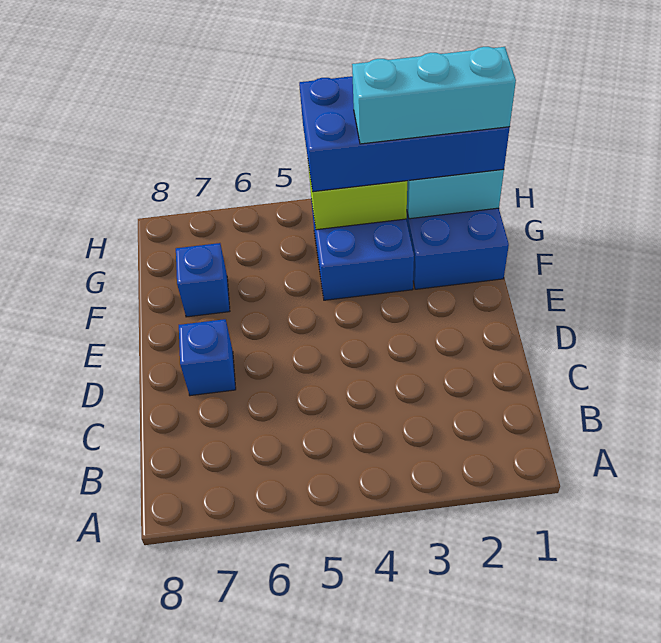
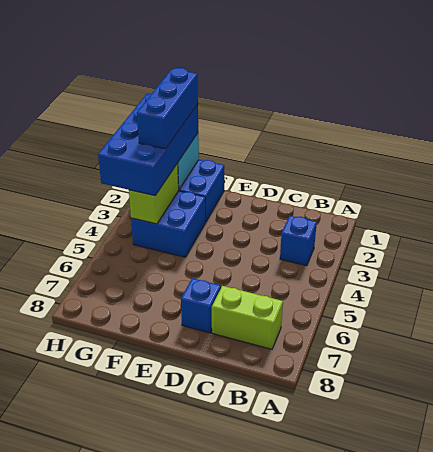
none -> lime 1x2 brick [212,286,283,349]
blue 1x1 brick [176,243,230,317] -> blue 1x1 brick moved to [280,216,317,266]
cyan 1x3 brick [352,47,516,144] -> blue 1x3 brick [137,68,198,149]

